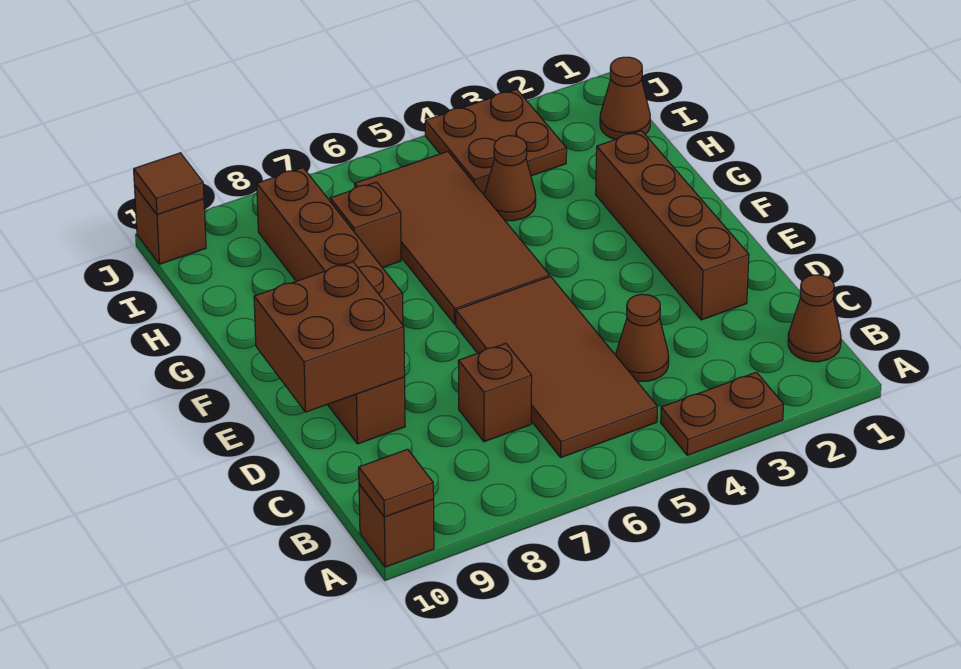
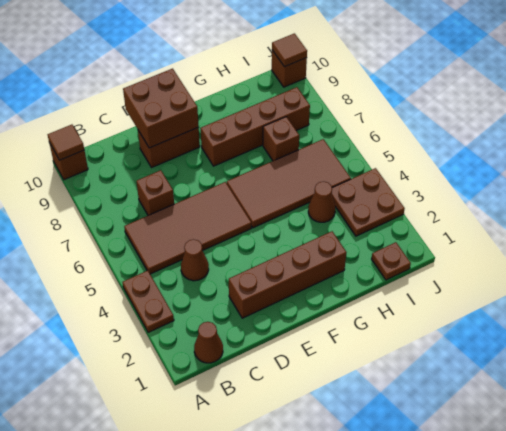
brown 1x1 cone [600,57,650,140] -> brown 1x1 plate [372,242,411,280]

